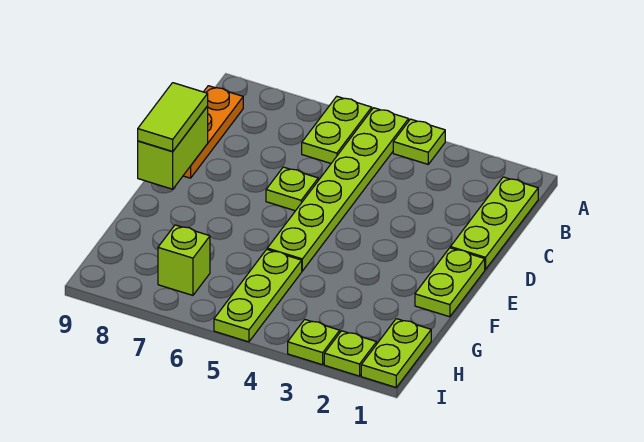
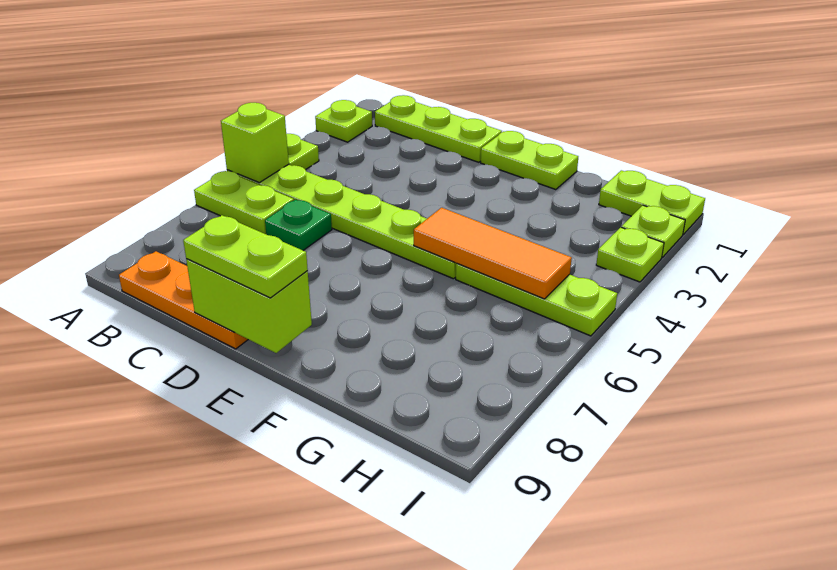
none -> green 1x1 plate [265,200,332,250]
lime 1x1 plate [266,167,318,211] -> lime 1x1 plate moved to [315,100,372,142]
lime 1x2 tile [138,83,208,152] -> lime 1x2 plate [183,215,308,298]
none -> orange 1x3 tile [414,208,572,299]
lime 1x1 brick [158,225,210,295] -> lime 1x1 brick moved to [221,103,289,183]

